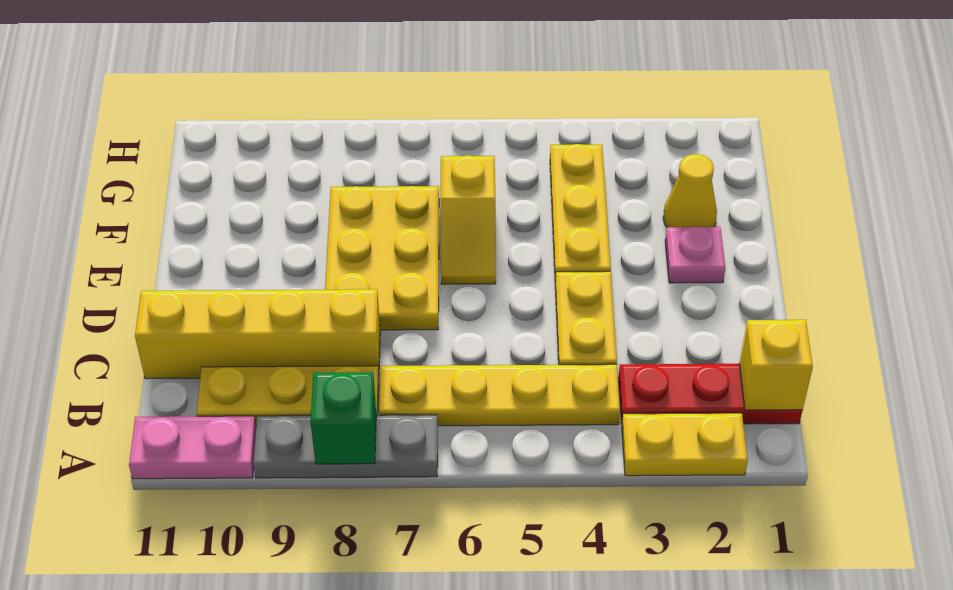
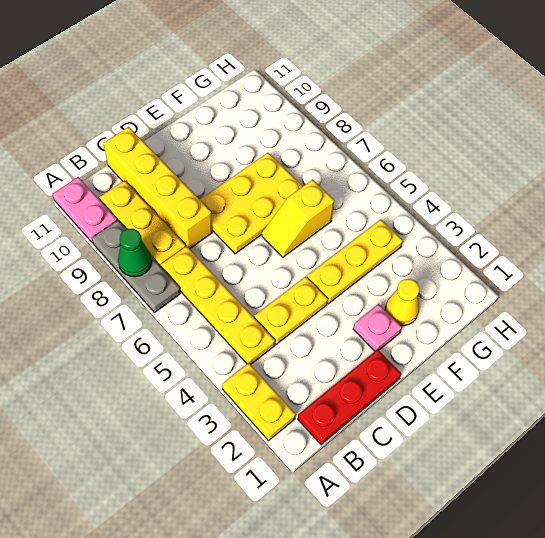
green 1x1 brick [311,372,376,464] -> green 1x1 cone [118,229,152,277]
red 1x3 plate [618,364,802,424] -> red 1x3 plate turned to [298,349,401,445]
yellow 1x1 brick [739,320,813,410] -> none

